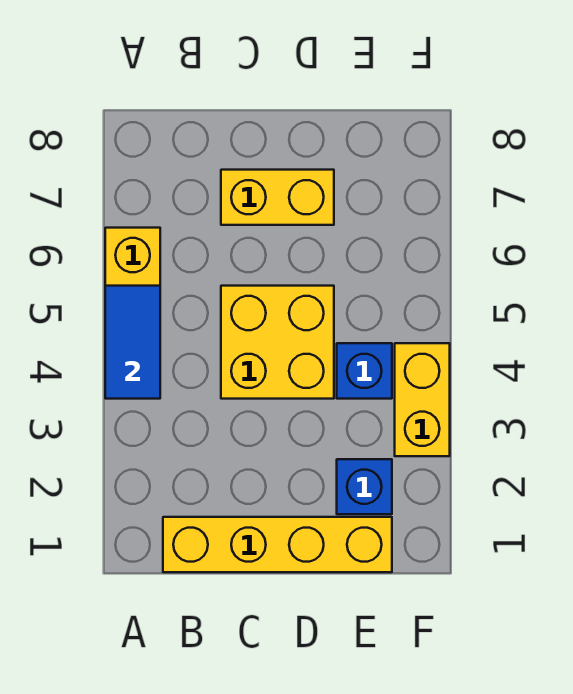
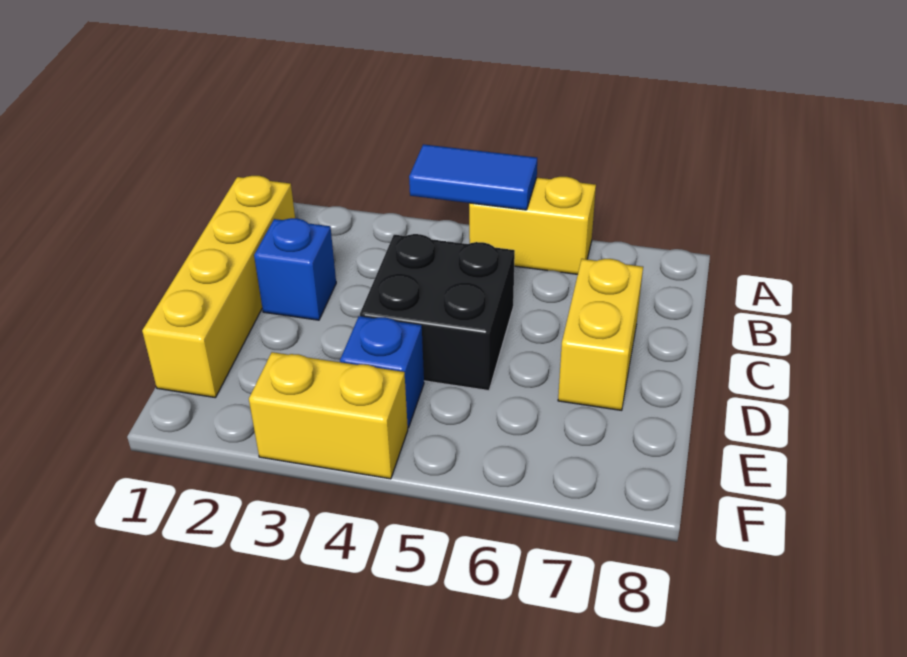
yellow 2x2 brick [221,286,334,399] -> black 2x2 brick [360,234,515,391]
blue 1x1 brick [337,459,392,514] -> blue 1x1 brick moved to [254,218,336,320]

